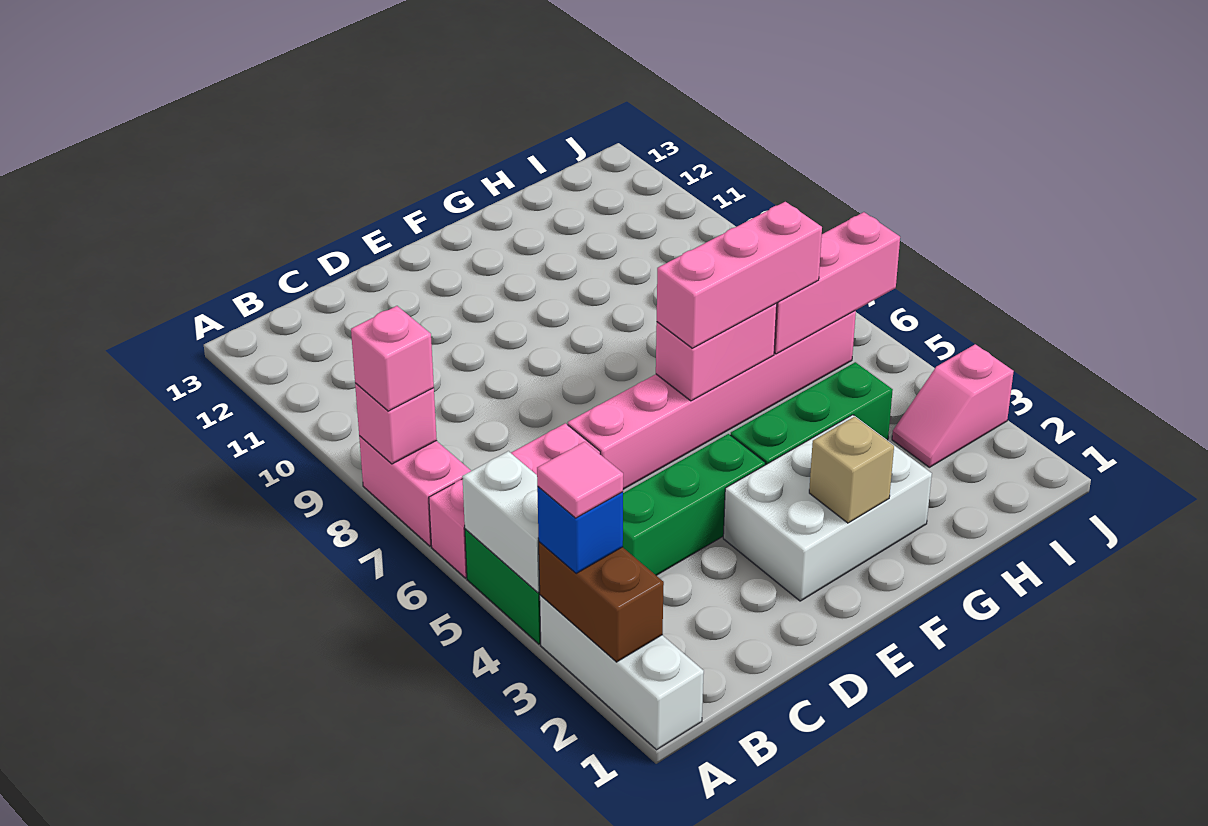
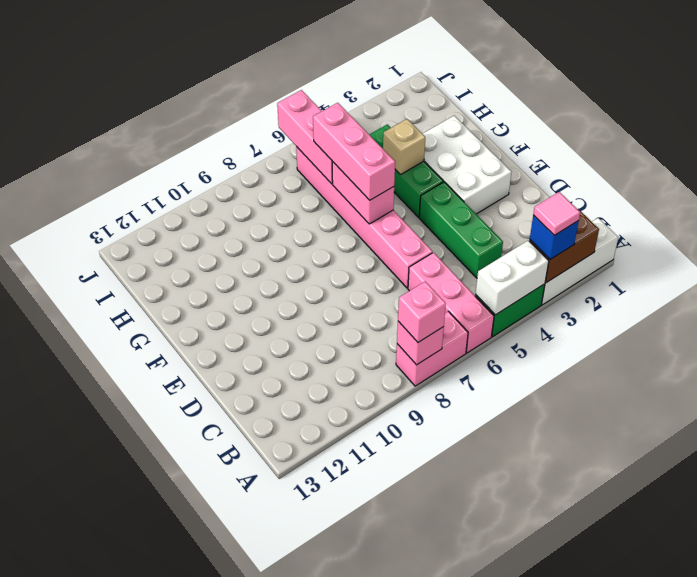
tan 1x1 brick [809,417,894,523] -> tan 1x1 brick moved to [383,119,425,175]
pink 1x2 slope [892,344,1014,467] -> none

